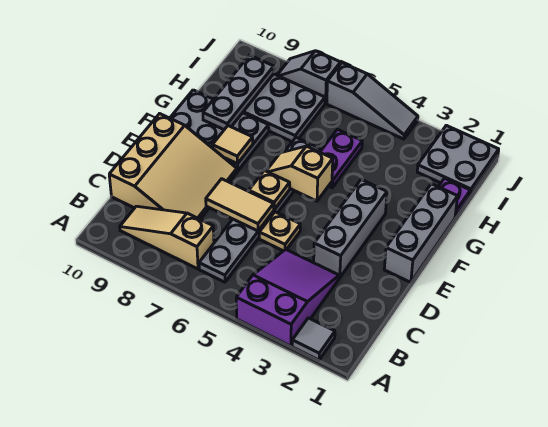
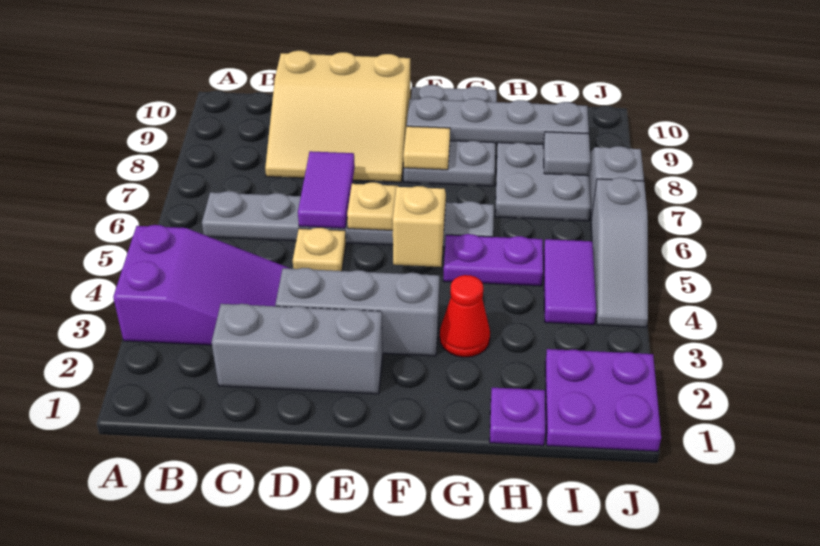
grey 1x1 tile [292,318,335,360] -> grey 1x1 tile moved to [543,132,591,176]
tan 1x3 slope [120,206,214,269] -> none
tan 1x2 tile [206,179,274,231] -> purple 1x2 tile [298,151,355,228]
grey 1x3 brick [384,184,458,282] -> grey 1x3 brick moved to [212,304,383,394]
none -> red 1x1 cone [440,275,490,357]
grey 1x3 plate [203,55,274,130] -> grey 1x4 plate [407,97,589,145]
grey 2x2 plate [417,125,499,196] -> purple 2x2 plate [545,349,661,451]
none -> purple 1x2 tile [544,239,596,325]

